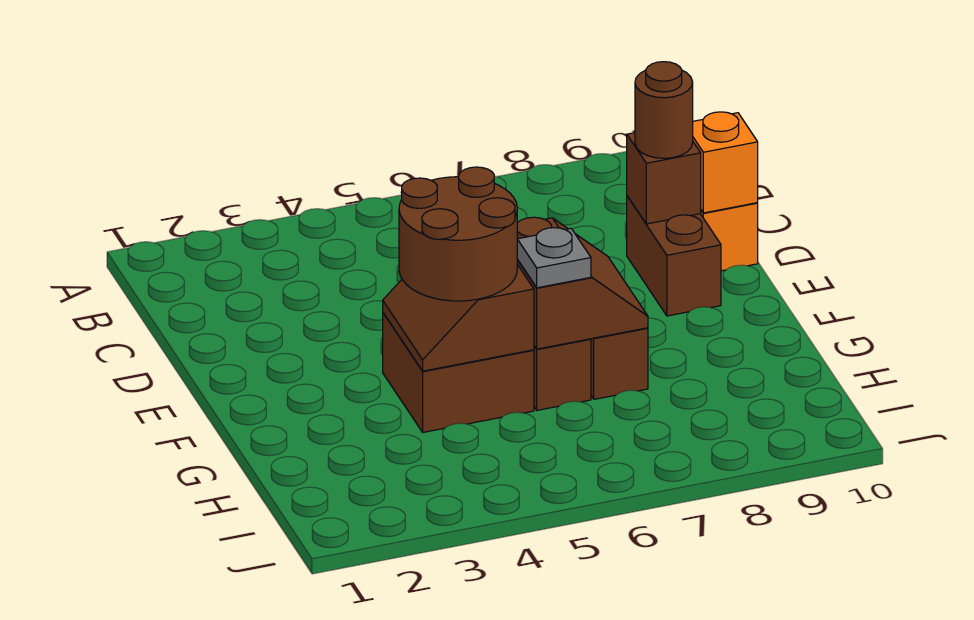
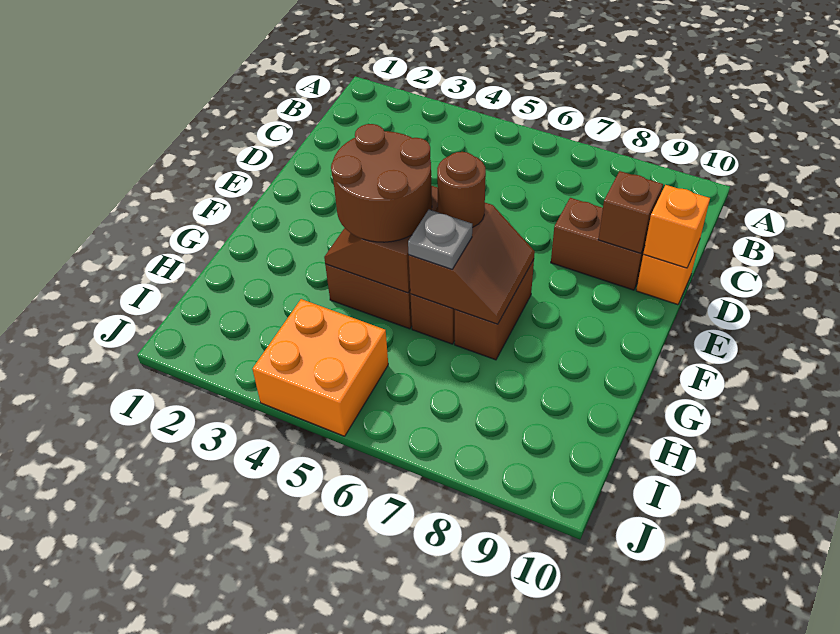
brown 1x2 brick [627,196,721,316] -> brown 1x2 brick turned to [551,198,645,290]
brown 1x1 round brick [635,62,693,158] -> brown 1x1 round brick moved to [437,152,486,228]
none -> orange 2x2 brick [253,299,388,436]

